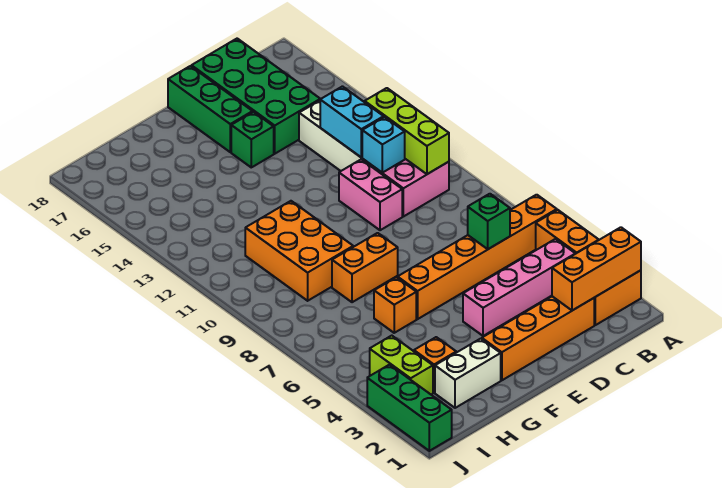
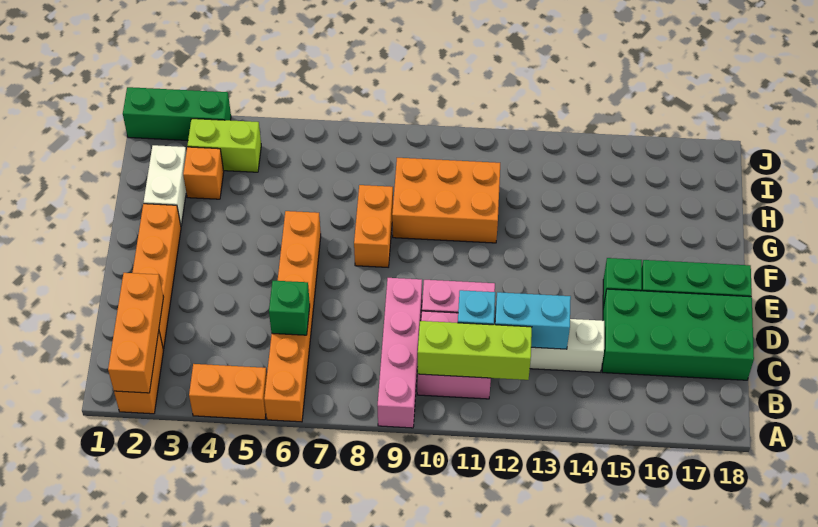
pink 1x4 brick [463,239,576,336] -> pink 1x4 brick moved to [378,278,422,428]
orange 1x1 brick [374,277,416,333] -> none

